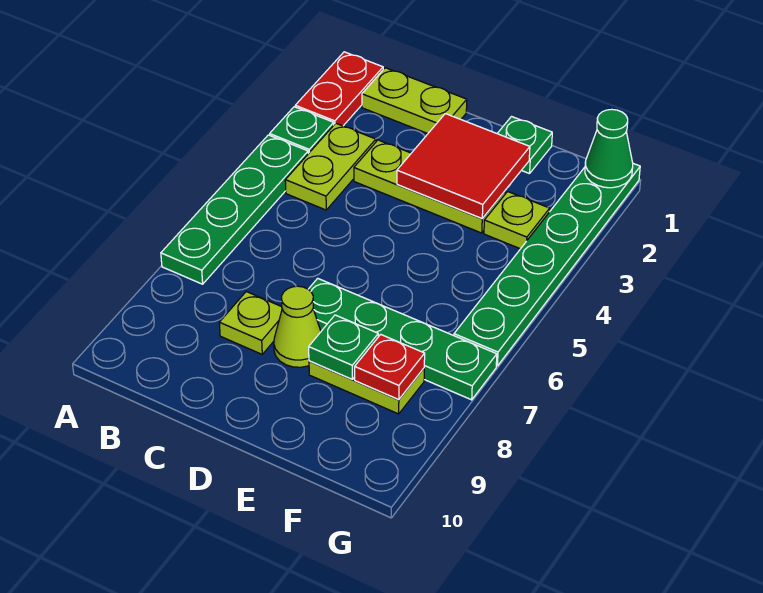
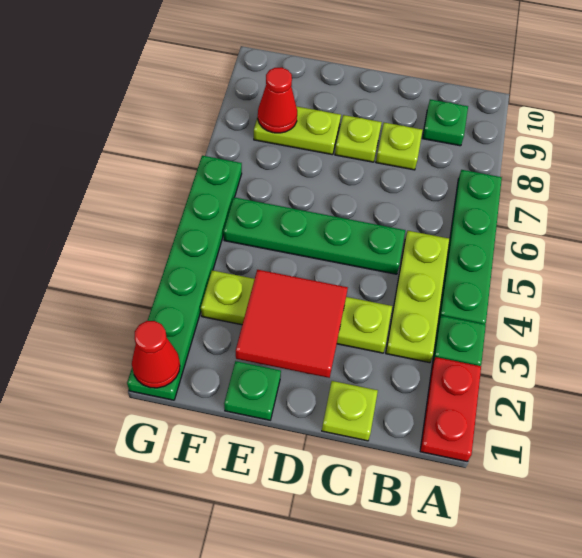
lime 1x2 plate [362,68,467,134] -> lime 1x1 plate [322,381,378,441]
lime 1x2 plate [285,123,376,210] -> lime 1x3 plate [386,231,450,363]
green 1x4 plate [308,278,497,400] -> green 1x4 plate moved to [224,197,405,274]
lime 1x1 cone [274,286,321,367] -> lime 1x1 plate [335,115,382,162]
green 1x1 plate [309,315,378,379] -> green 1x1 plate moved to [422,99,468,146]
red 1x1 plate [355,334,425,400] -> red 1x1 cone [258,67,297,133]
green 1x1 cone [585,109,633,188] -> red 1x1 cone [132,321,180,388]

